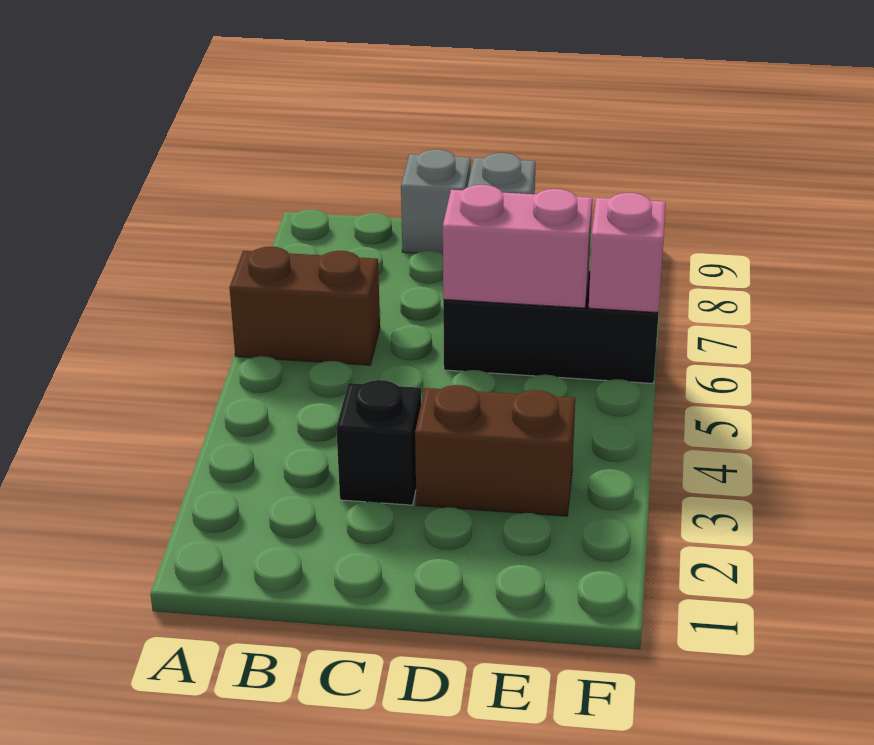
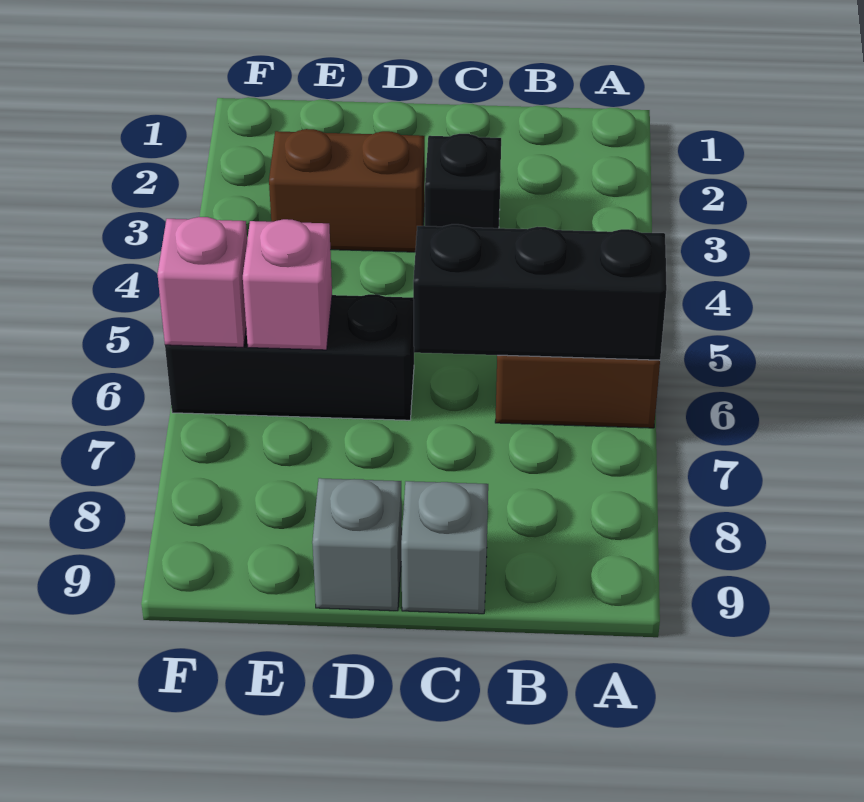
none -> black 1x3 brick [413,224,667,360]
pink 1x2 brick [443,185,592,308] -> pink 1x1 brick [243,219,332,350]

